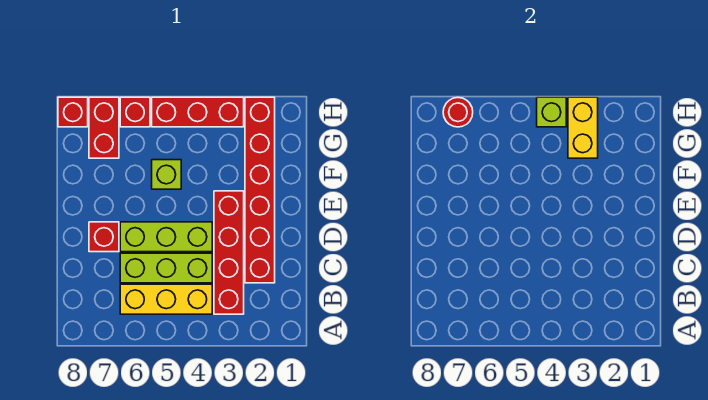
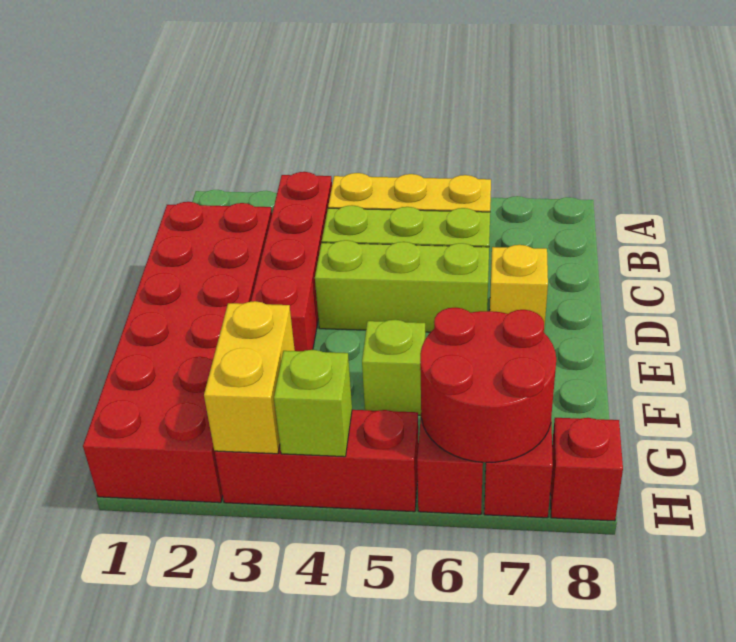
red 1x6 brick [245,97,275,283] -> red 2x6 brick [83,202,272,503]
red 1x1 brick [89,222,119,252] -> yellow 1x1 brick [490,245,548,329]
red 1x1 round brick [443,98,473,127] -> red 2x2 round brick [420,307,556,462]

